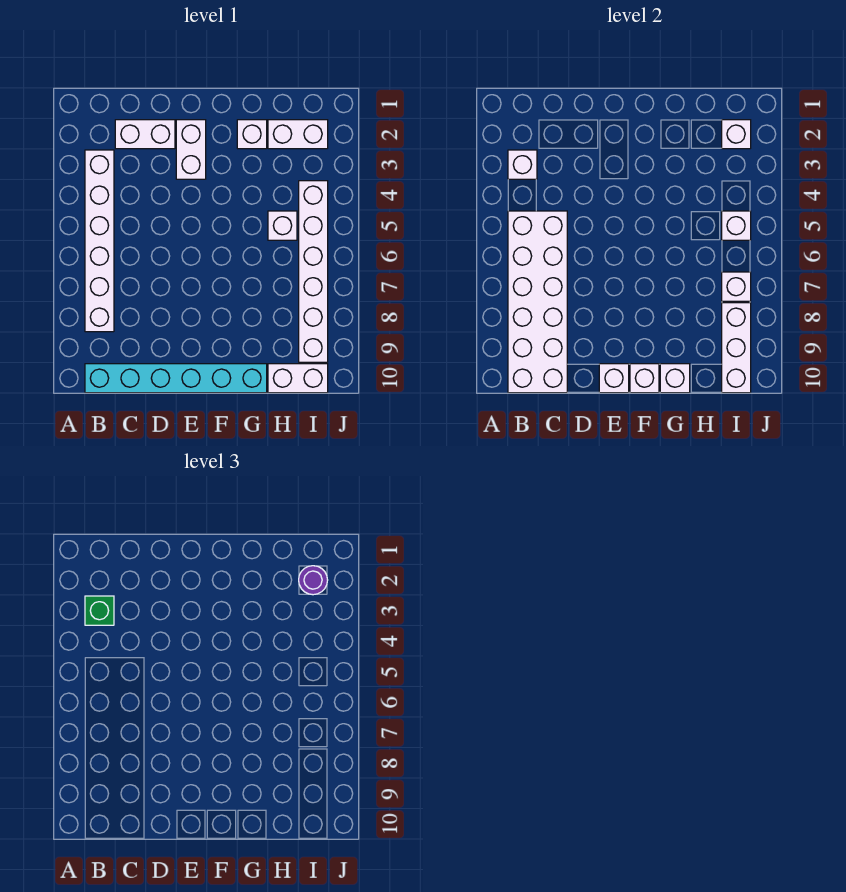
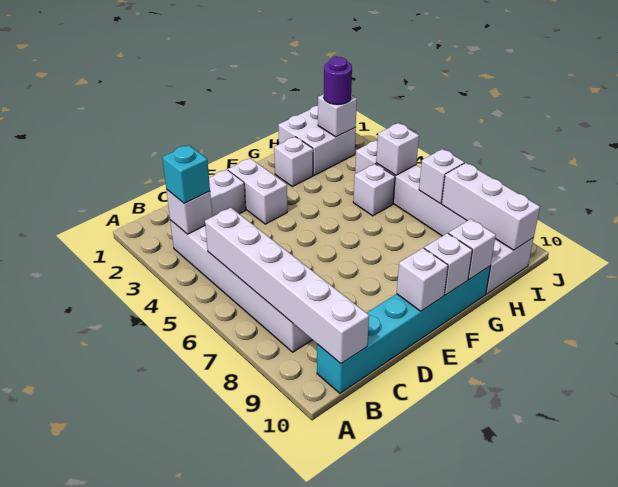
green 1x1 brick [85,596,114,625] -> cyan 1x1 brick [162,145,210,203]
white 2x6 brick [508,211,567,393] -> white 1x6 brick [205,208,369,364]
white 1x2 brick [268,120,328,149] -> white 2x2 brick [278,106,356,175]

